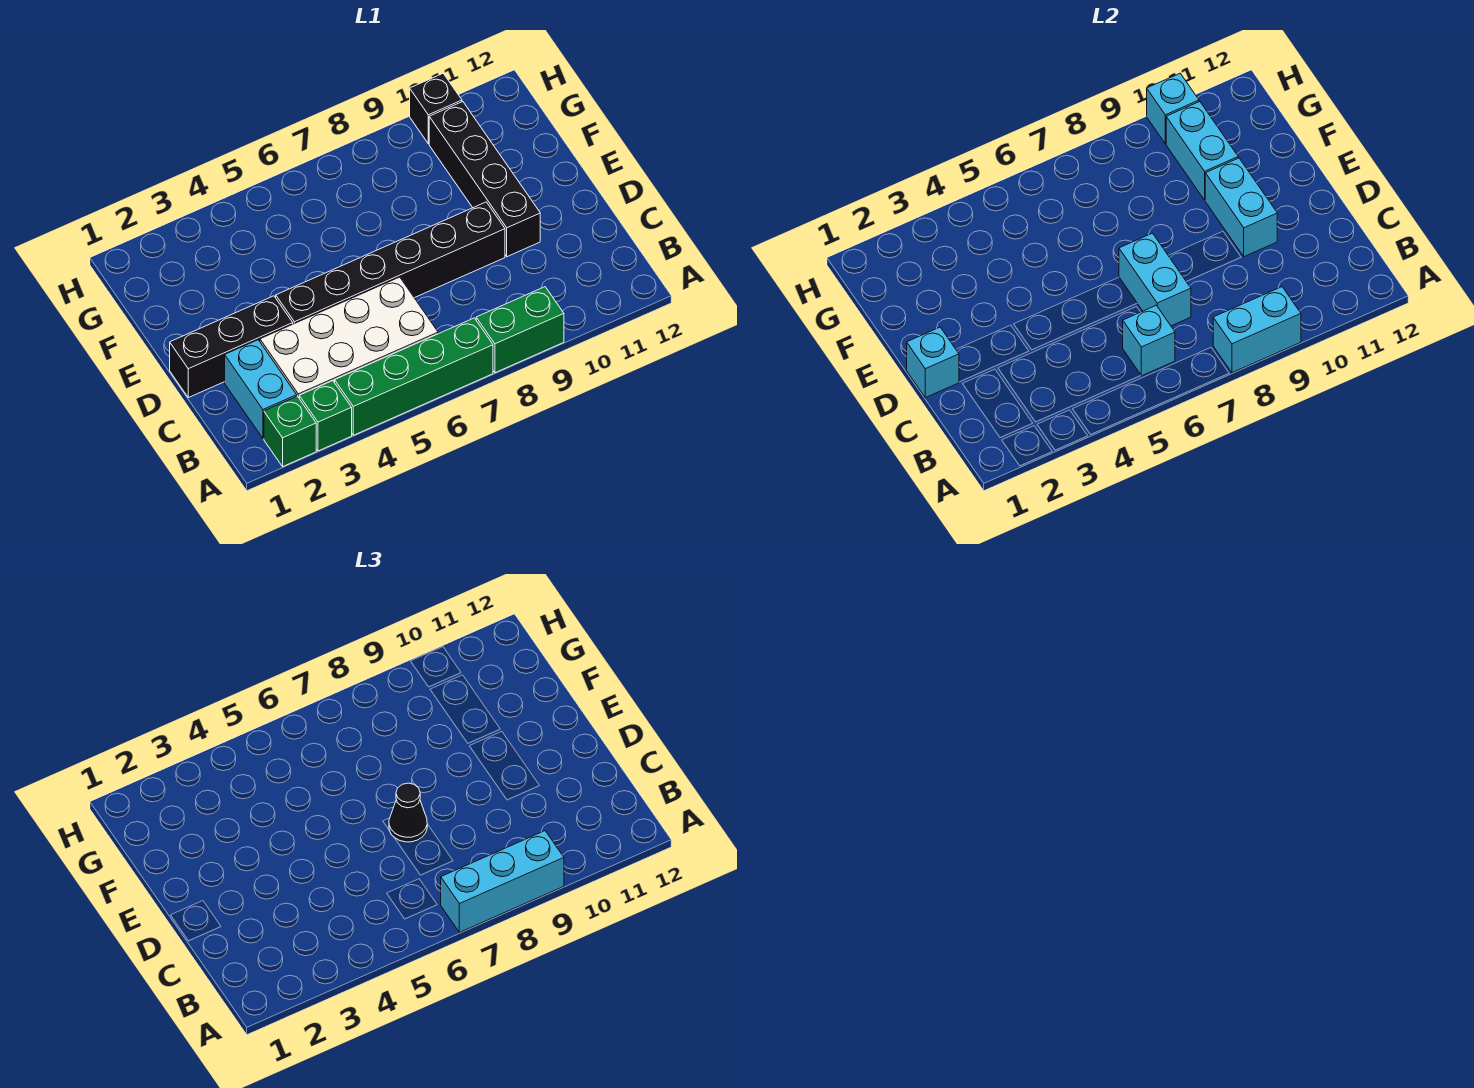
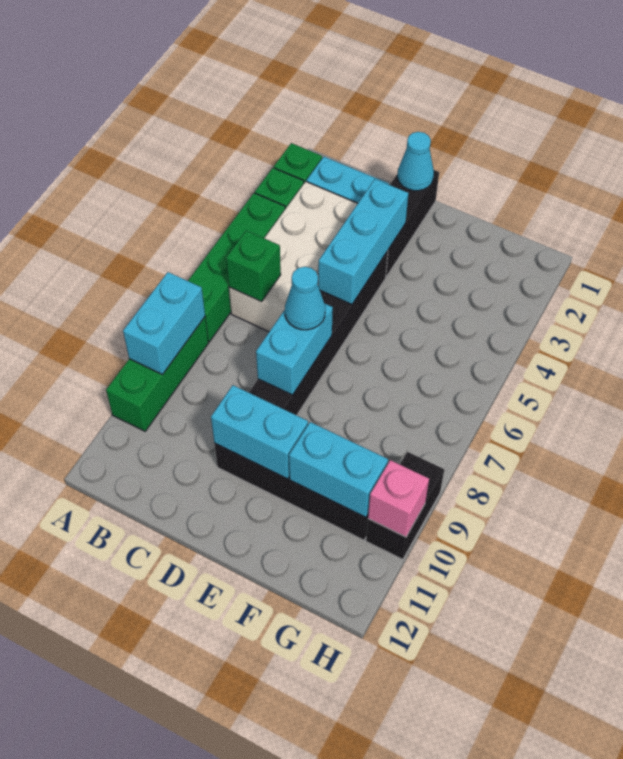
cyan 1x3 brick [441,831,564,932] -> cyan 1x3 brick moved to [318,179,408,304]
green 1x2 brick [476,287,564,373] -> green 1x3 brick [106,317,208,431]
cyan 1x1 brick [1123,305,1175,376] -> green 1x1 brick [226,231,281,302]
cyan 1x2 brick [1119,233,1191,326] -> cyan 1x2 brick turned to [256,304,333,395]
cyan 1x1 brick [907,327,959,398] -> cyan 1x1 cone [398,132,434,191]
black 1x1 cone [389,783,427,842] -> cyan 1x1 cone [285,267,325,330]
black 1x1 brick [410,74,462,144] -> black 1x2 brick [366,452,444,560]
cyan 1x1 brick [1147,74,1199,144] -> pink 1x1 brick [368,460,429,537]

